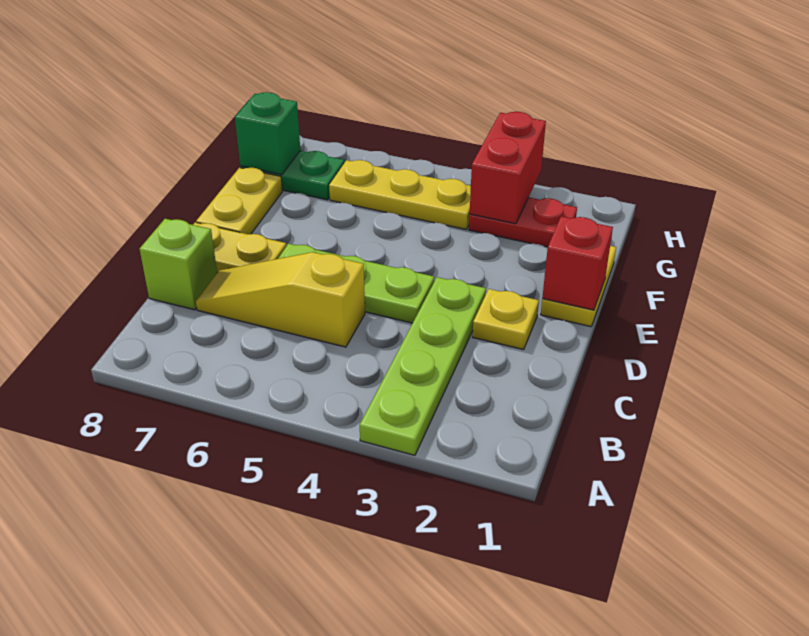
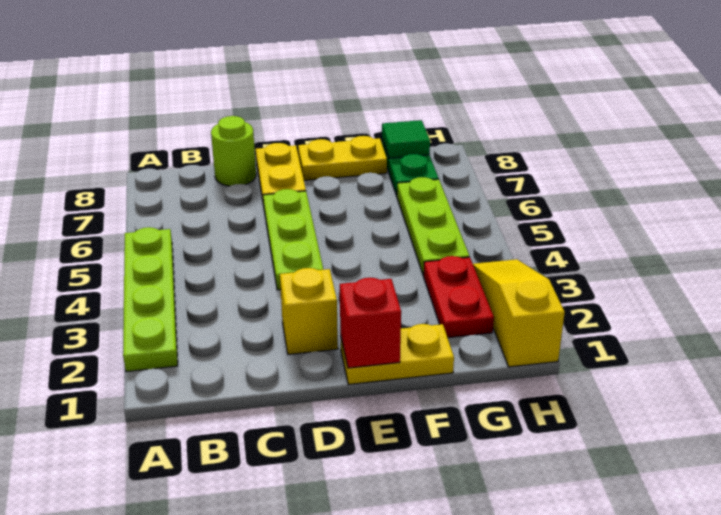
lime 1x4 plate [360,277,486,455] -> lime 1x4 plate turned to [123,227,178,372]
yellow 1x3 slope [196,252,365,347] -> yellow 1x3 slope moved to [473,259,565,367]
lime 1x1 brick [140,219,217,310] -> lime 1x1 round brick [211,116,256,186]
yellow 1x1 plate [473,289,539,350] -> yellow 1x1 brick [280,268,338,354]
red 1x2 brick [470,112,546,224] -> none
yellow 1x3 plate [329,160,471,229] -> lime 1x3 plate [397,177,470,275]
green 1x1 brick [235,92,300,175] -> green 1x1 tile [382,120,430,158]

